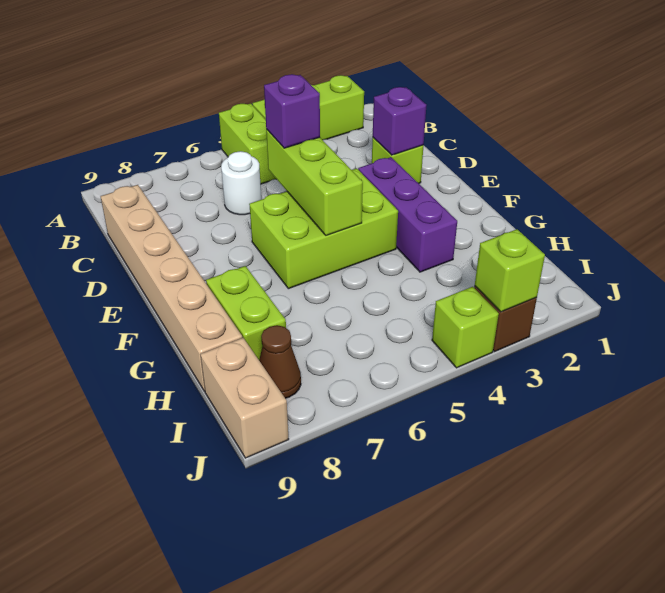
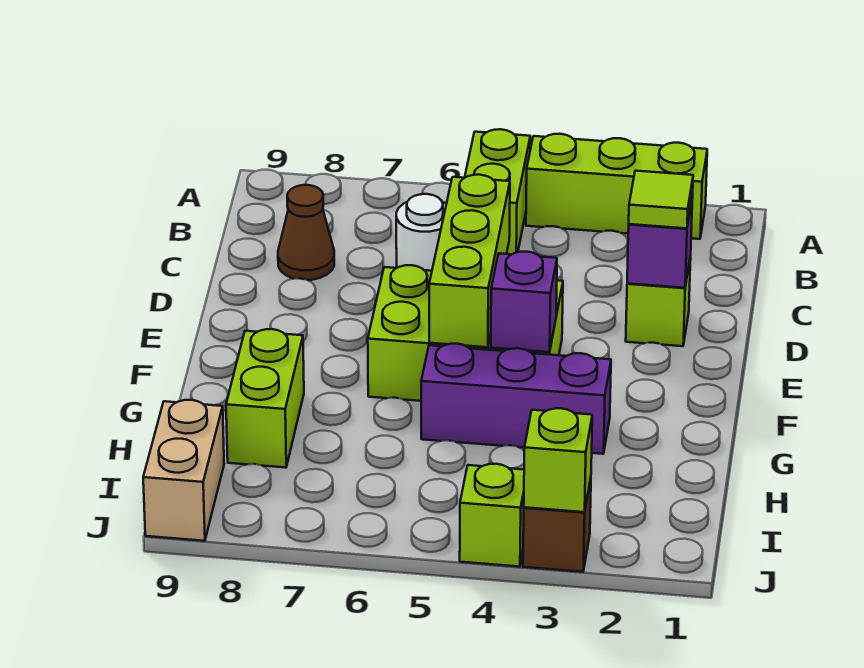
tan 1x6 brick [101,185,242,391] -> none
none -> lime 1x1 tile [629,171,693,228]
purple 1x1 brick [264,74,320,148] -> purple 1x1 brick moved to [491,252,557,352]
purple 1x3 brick [358,157,457,272] -> purple 1x3 brick turned to [421,344,611,454]
brown 1x1 cone [259,325,301,398] -> brown 1x1 cone moved to [278,185,334,280]

